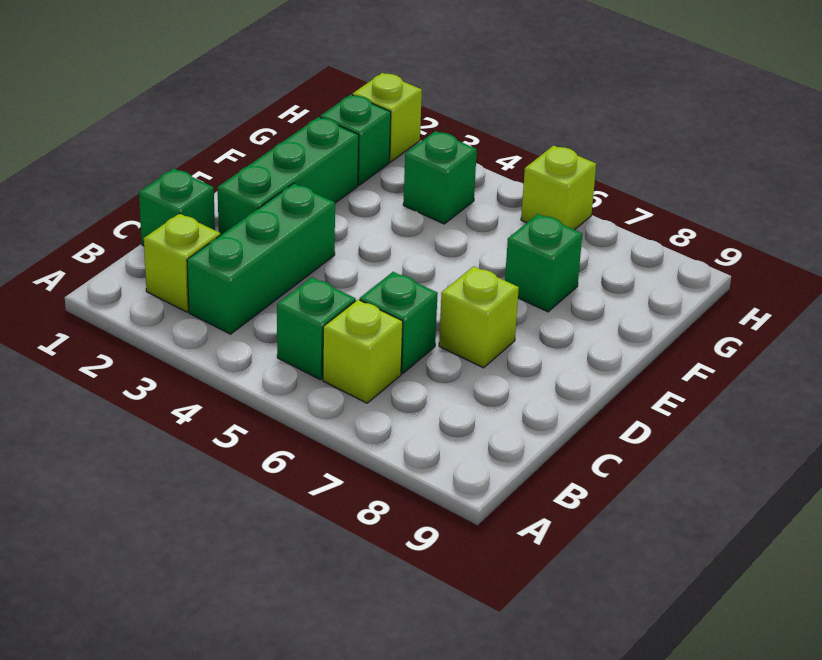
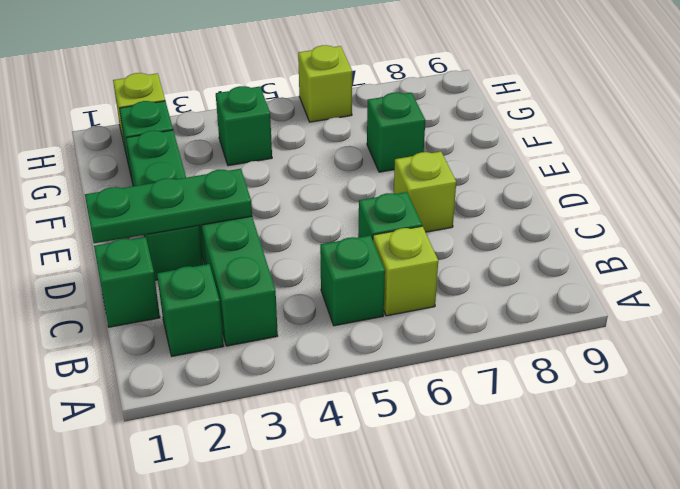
lime 1x1 brick [144,213,221,312] -> green 1x1 brick [157,264,224,356]
none -> green 1x3 plate [85,169,252,243]

